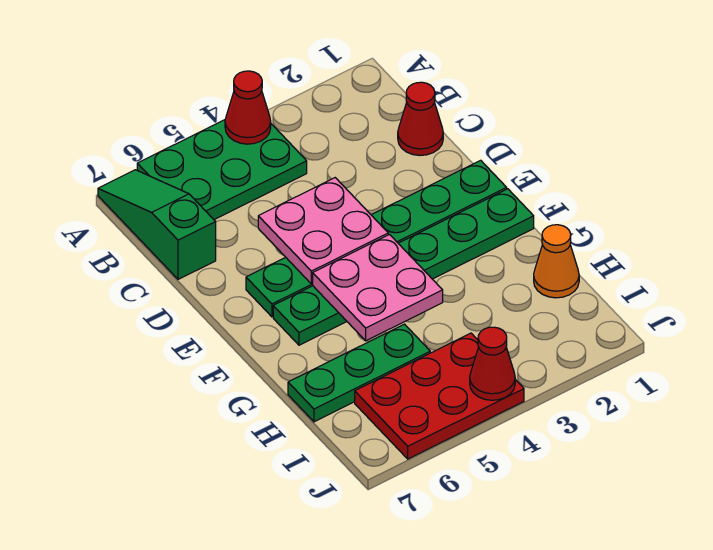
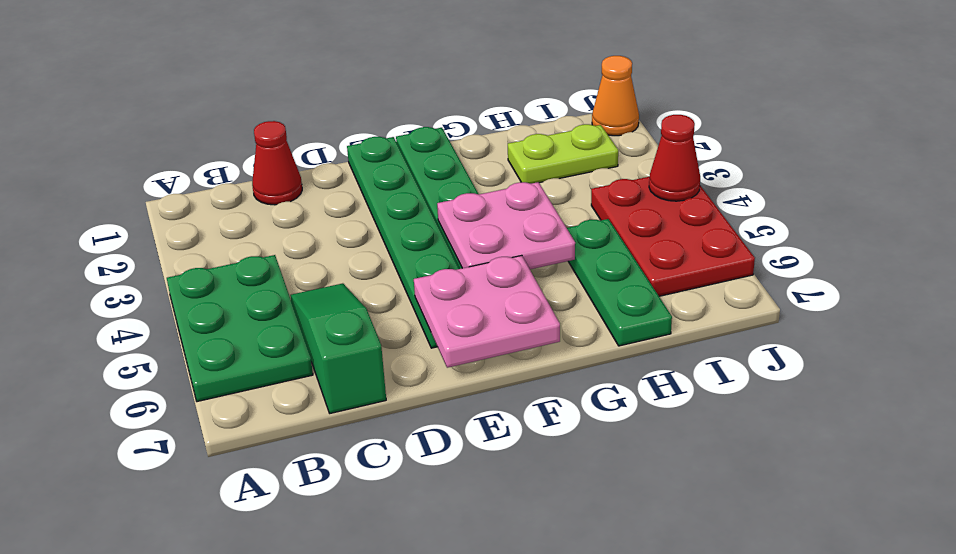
red 1x1 cone [225,71,271,144] -> none
green 1x3 slope [98,170,216,279] -> green 1x3 slope turned to [290,283,386,413]
pink 2x2 plate [258,178,388,284] -> pink 2x2 plate moved to [414,255,560,368]
orange 1x1 cone [534,225,579,298] -> orange 1x1 cone moved to [592,56,639,136]
none -> lime 1x2 plate [508,124,618,184]

